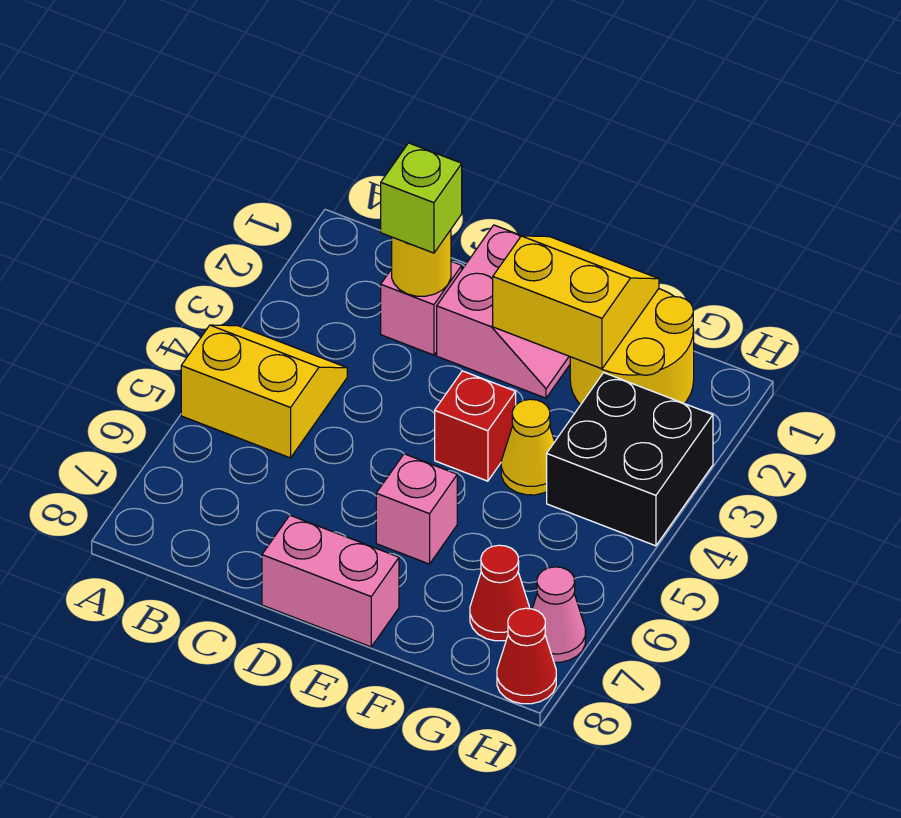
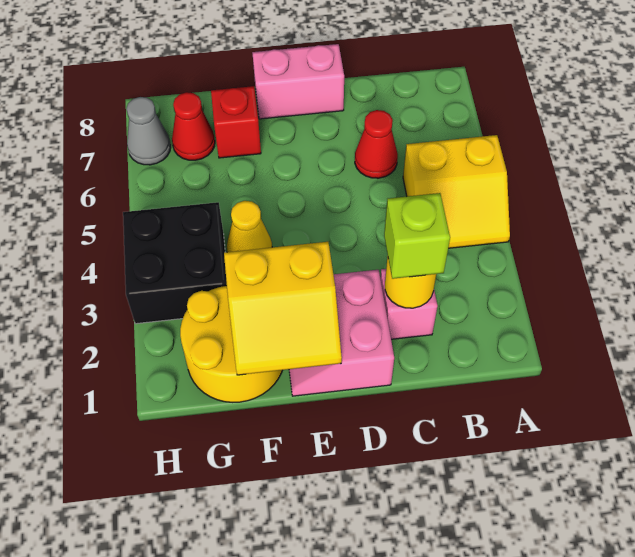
red 1x1 brick [435,371,516,481] -> red 1x1 brick moved to [211,86,261,158]
pink 1x1 brick [376,454,457,564] -> none
pink 1x1 cone [532,567,586,662] -> grey 1x1 cone [127,97,171,165]
red 1x1 cone [497,608,556,704] -> red 1x1 cone moved to [355,110,398,178]

